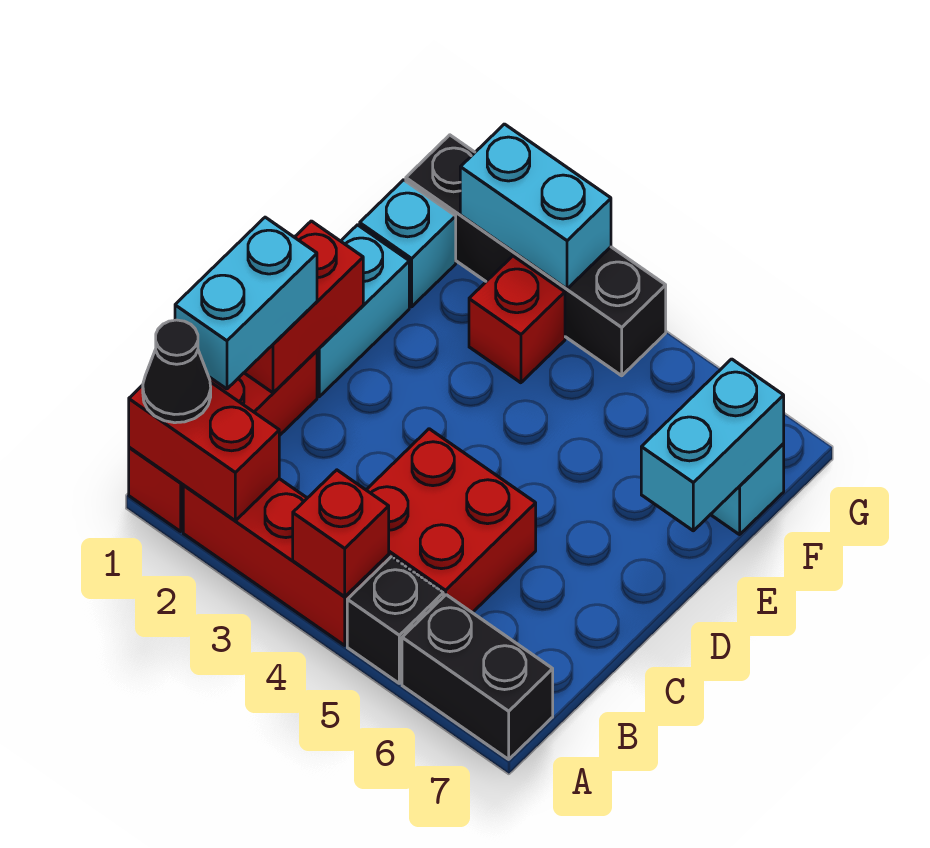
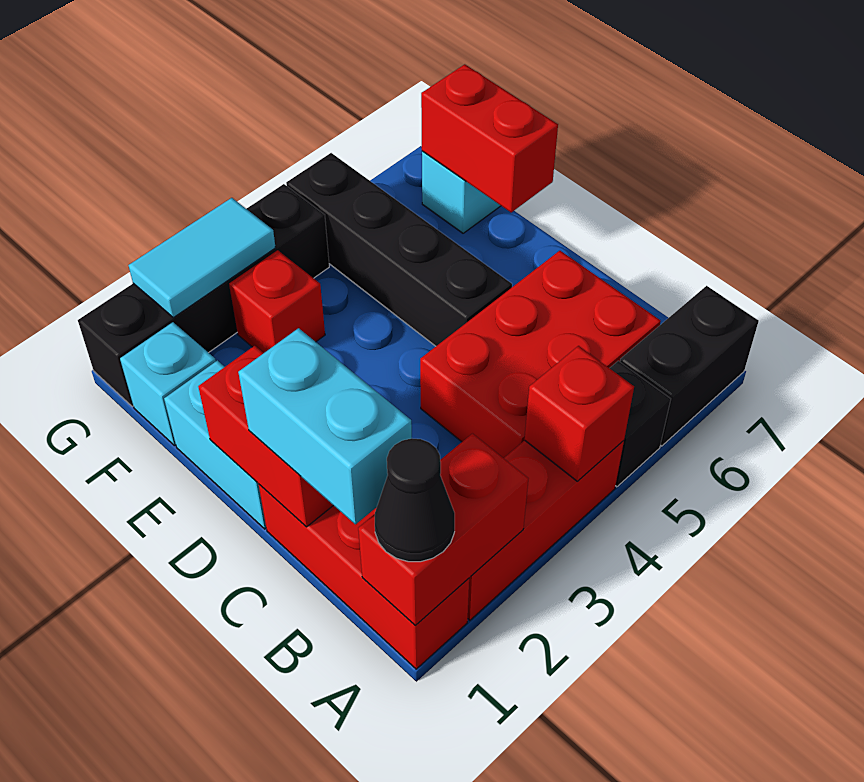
red 2x2 brick [366,429,536,613] -> red 2x3 brick [420,251,661,458]
none -> black 1x4 brick [286,153,512,346]
cyan 1x2 brick [641,359,784,531] -> red 1x2 brick [421,64,558,212]
cyan 1x2 brick [460,124,611,289] -> cyan 1x2 tile [129,198,276,318]

